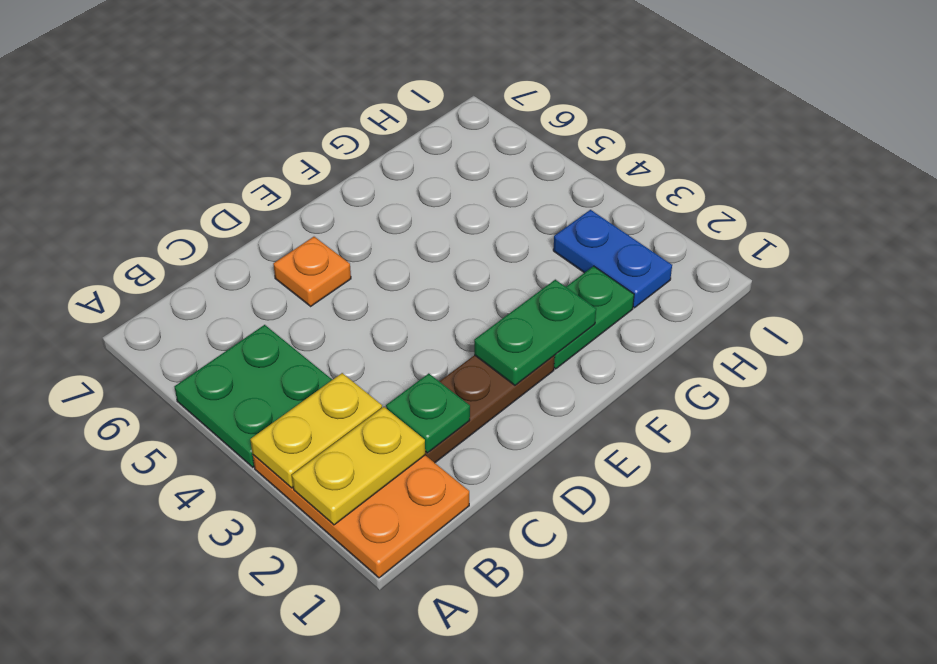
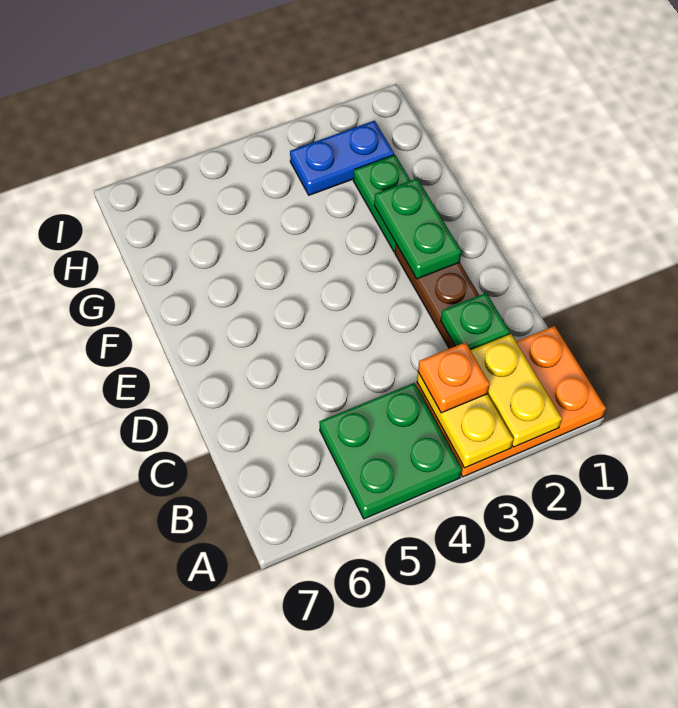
orange 1x1 plate [273,237,351,306] -> orange 1x1 plate moved to [418,342,490,413]

